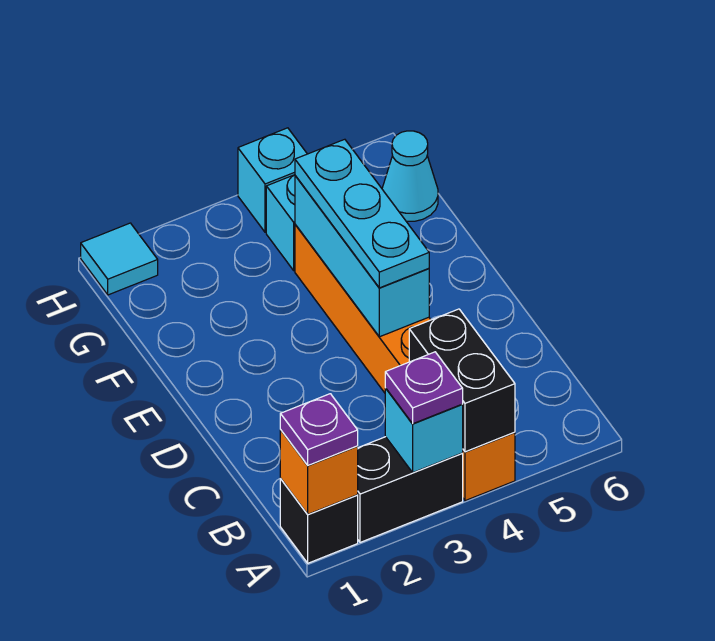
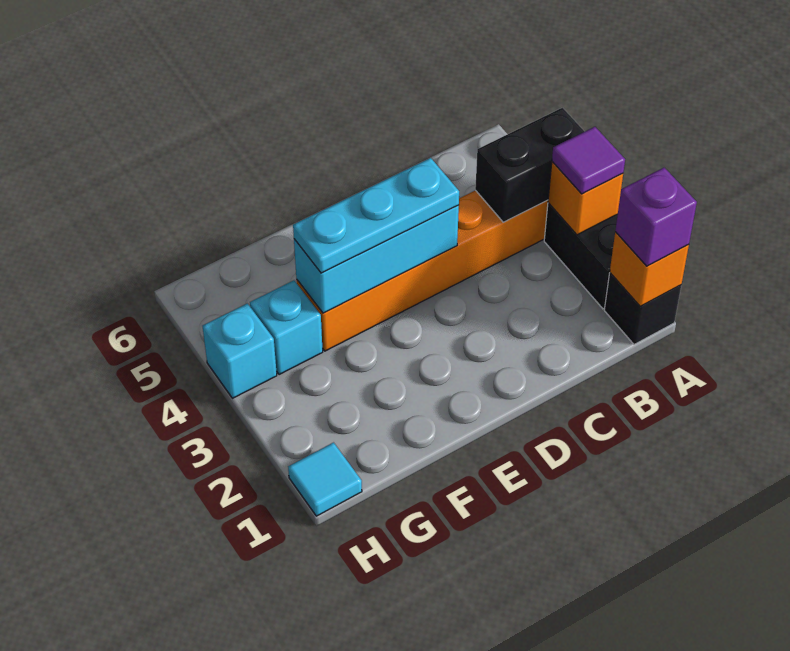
purple 1x1 plate [280,394,358,465] -> purple 1x1 brick [615,167,697,266]
cyan 1x1 brick [385,388,463,472] -> orange 1x1 brick [548,162,623,235]
purple 1x1 plate [385,352,463,424] -> purple 1x1 tile [552,127,625,194]
cyan 1x1 cone [382,131,438,222] -> none

